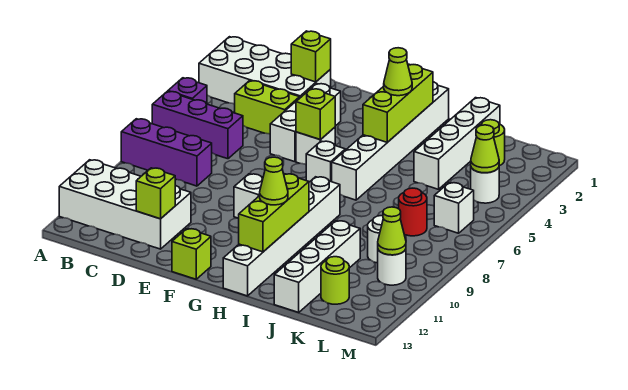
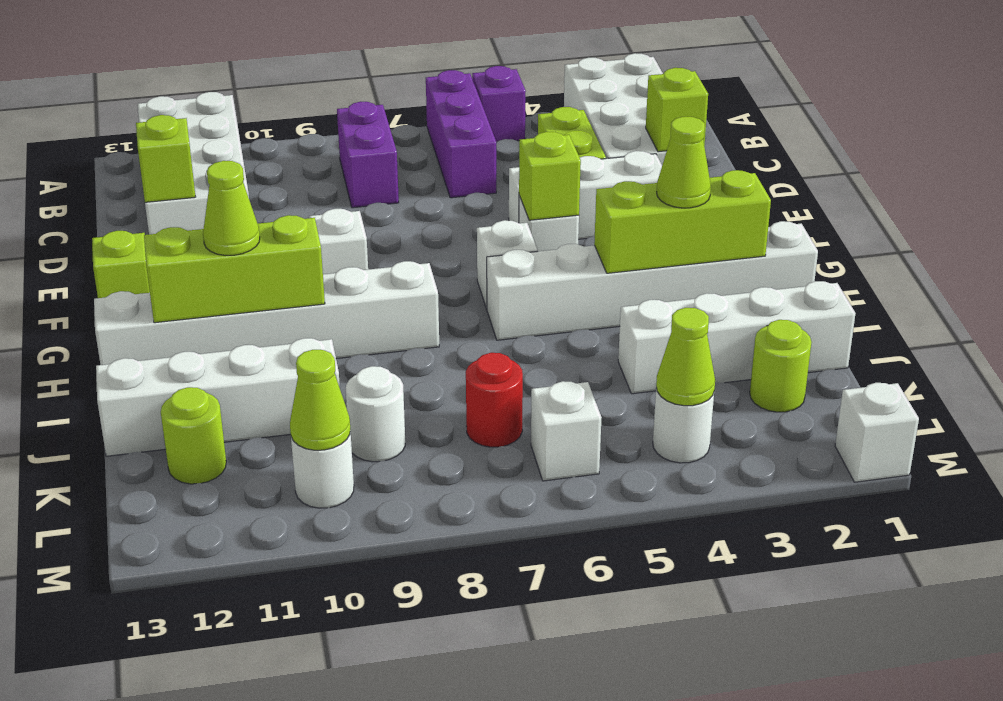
purple 1x3 brick [121,119,212,186] -> purple 1x2 brick [337,102,399,208]
none -> white 1x1 brick [835,383,919,482]

